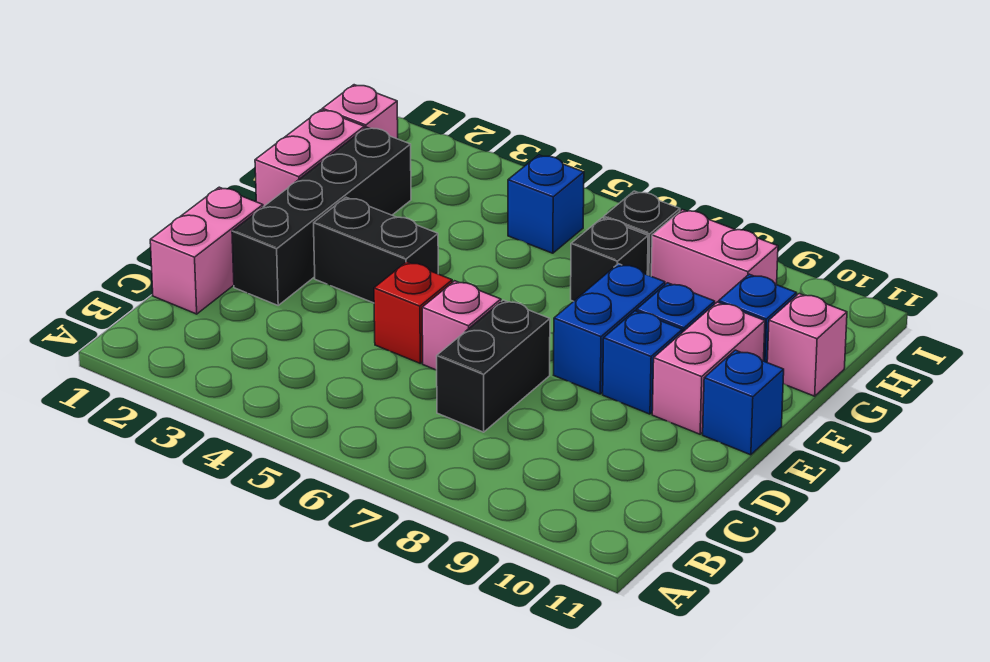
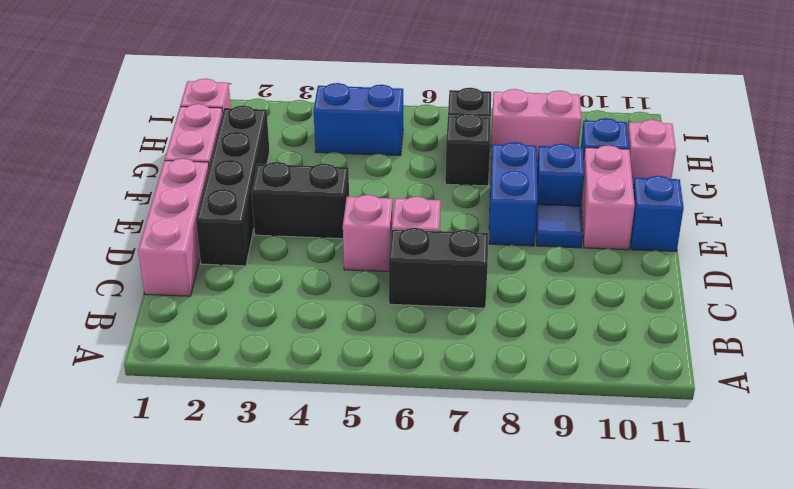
pink 1x2 brick [150,187,263,314] -> pink 1x3 brick [138,158,209,296]
black 1x2 brick [437,300,550,432] -> black 1x2 brick turned to [389,228,488,308]
red 1x1 brick [374,262,452,363] -> pink 1x1 brick [343,195,393,272]
blue 1x1 brick [603,311,682,414] -> blue 1x1 tile [536,204,583,248]
blue 1x1 brick [508,155,584,253] -> blue 1x2 brick [314,83,403,156]

